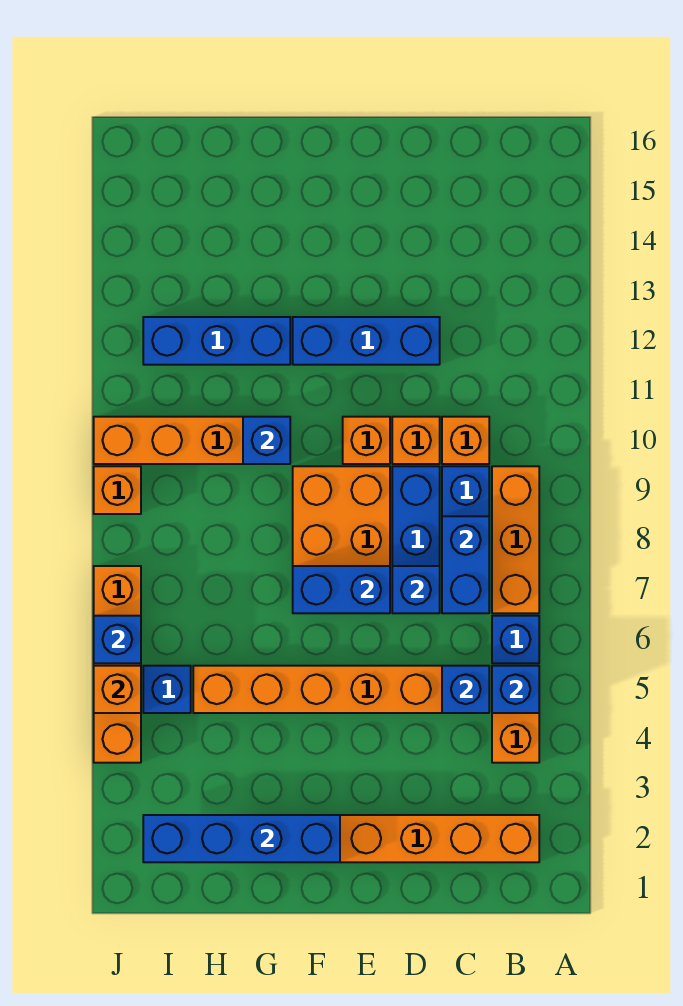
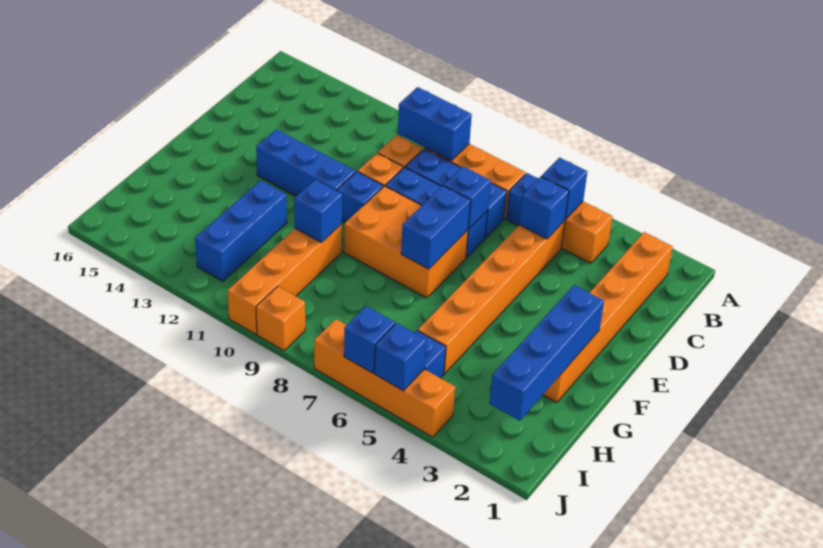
blue 1x2 brick [442,516,489,613] -> blue 1x2 brick moved to [398,87,472,161]
blue 1x3 brick [293,317,440,365] -> blue 1x3 brick turned to [256,129,355,196]
orange 1x1 brick [343,417,390,464] -> blue 1x1 brick [337,172,383,222]
orange 1x1 brick [94,666,141,713] -> blue 1x1 brick [374,323,426,391]

